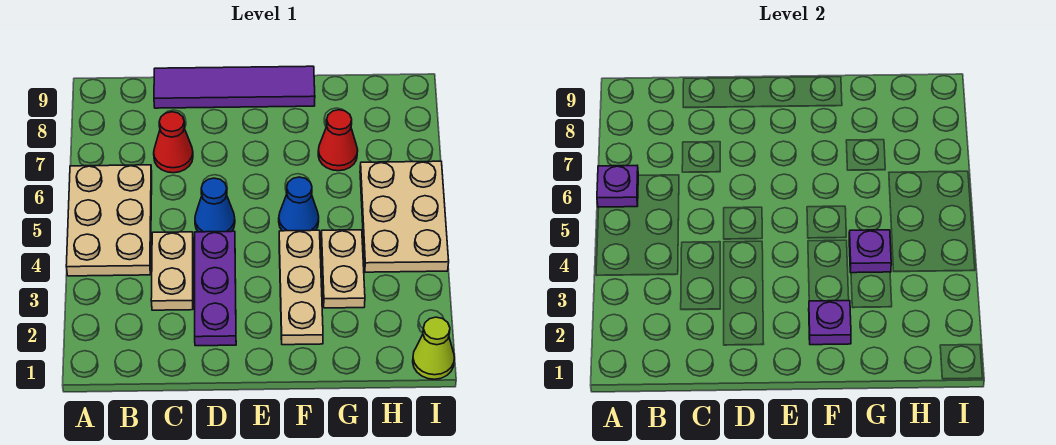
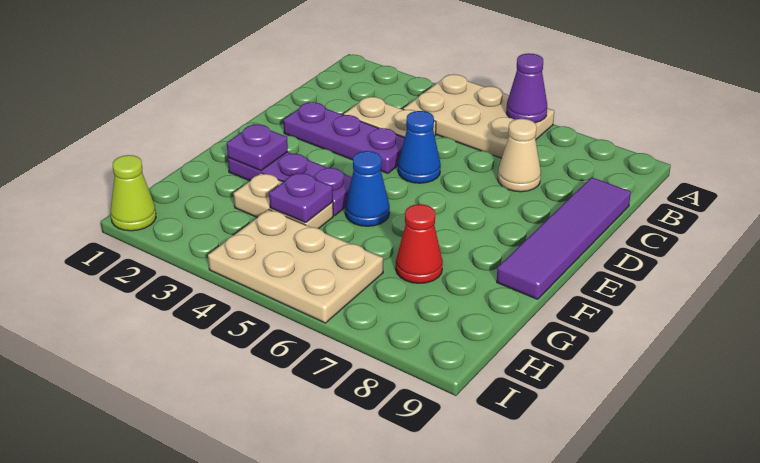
purple 1x1 plate [597,166,638,207] -> purple 1x1 cone [506,53,547,123]
red 1x1 cone [154,112,193,173] -> tan 1x1 cone [498,119,541,192]
tan 1x3 plate [279,230,323,345] -> purple 1x3 plate [228,152,352,216]

